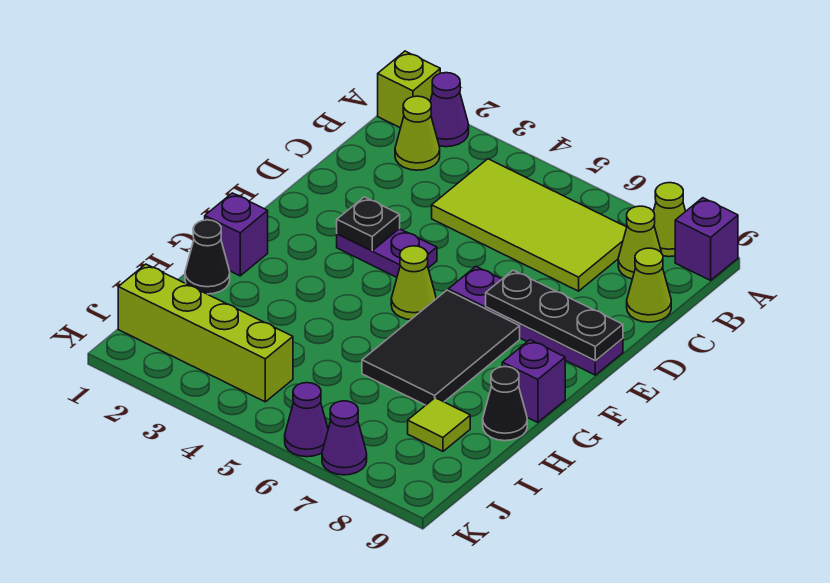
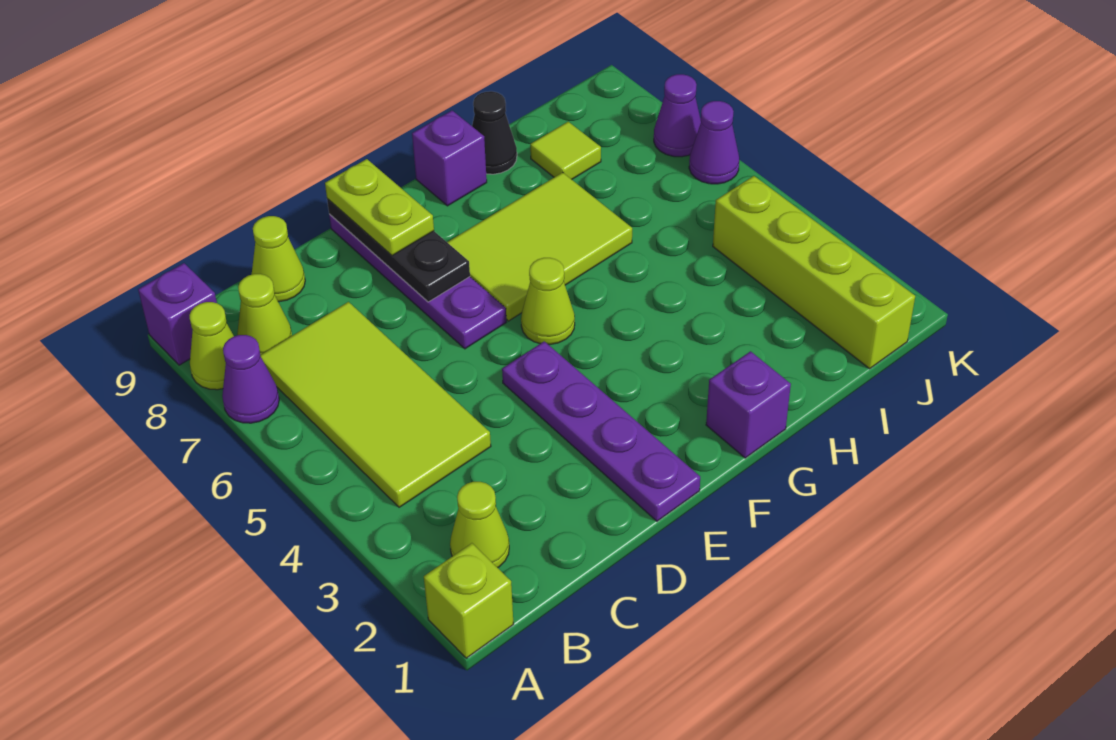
purple 1x1 cone [430,73,469,147] -> purple 1x1 cone moved to [222,335,279,423]
purple 1x2 plate [337,229,437,277] -> purple 1x4 plate [502,341,700,521]
black 1x1 plate [337,197,400,251] -> none
none -> lime 1x2 plate [325,159,434,256]
black 2x3 tile [362,290,520,405] -> lime 2x3 tile [447,173,632,321]
black 1x1 cone [185,220,230,294] -> none

